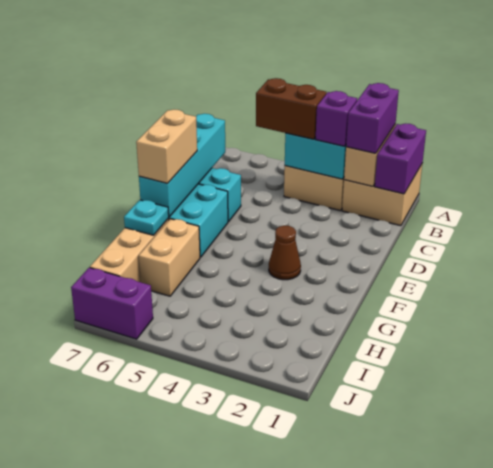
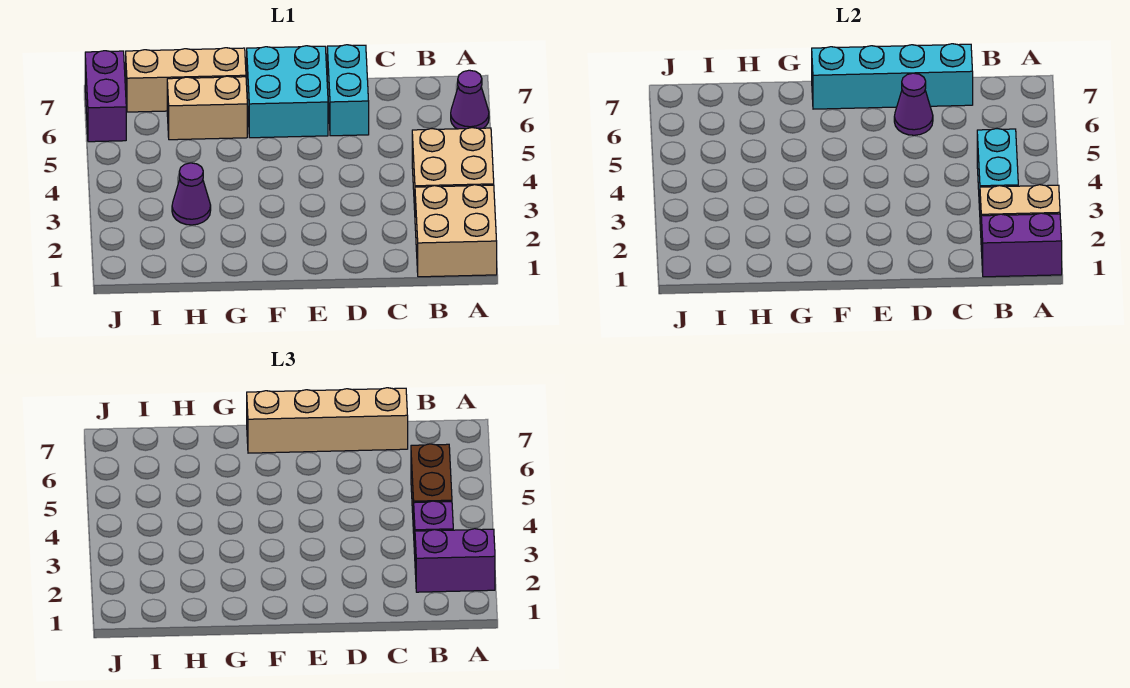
none -> purple 1x1 cone [451,70,489,129]
none -> purple 1x1 cone [894,73,933,135]
tan 1x2 brick [136,110,197,183] -> tan 1x4 brick [247,388,408,453]
brown 1x1 cone [269,225,301,280] -> none
cyan 1x1 plate [124,200,169,235] -> none
none -> purple 1x1 cone [172,163,211,225]

